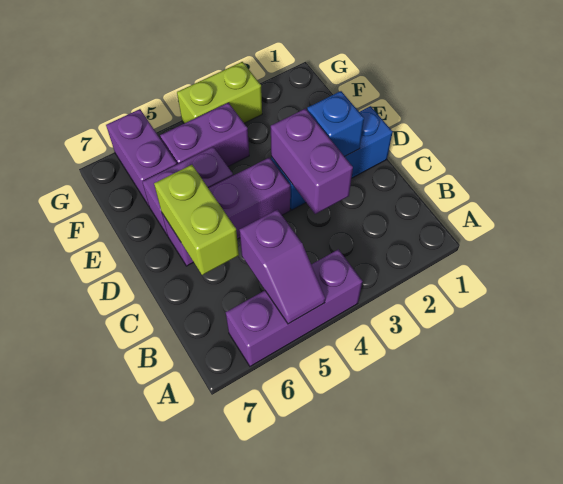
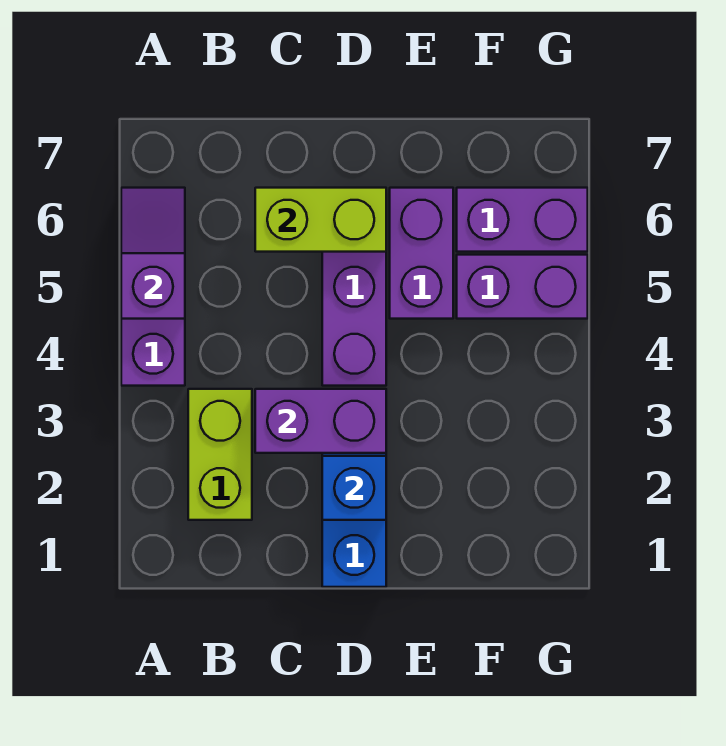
purple 1x2 slope [239,210,325,324] -> purple 1x2 slope turned to [121,188,185,319]
purple 1x2 brick [160,103,249,166] -> purple 1x2 brick turned to [457,255,588,319]
lime 1x2 brick [177,62,262,124] -> lime 1x2 brick moved to [188,389,252,520]

